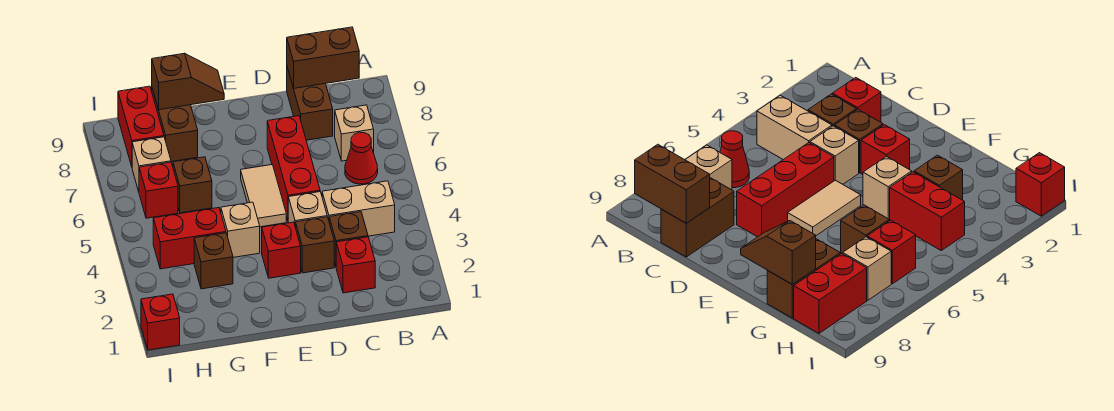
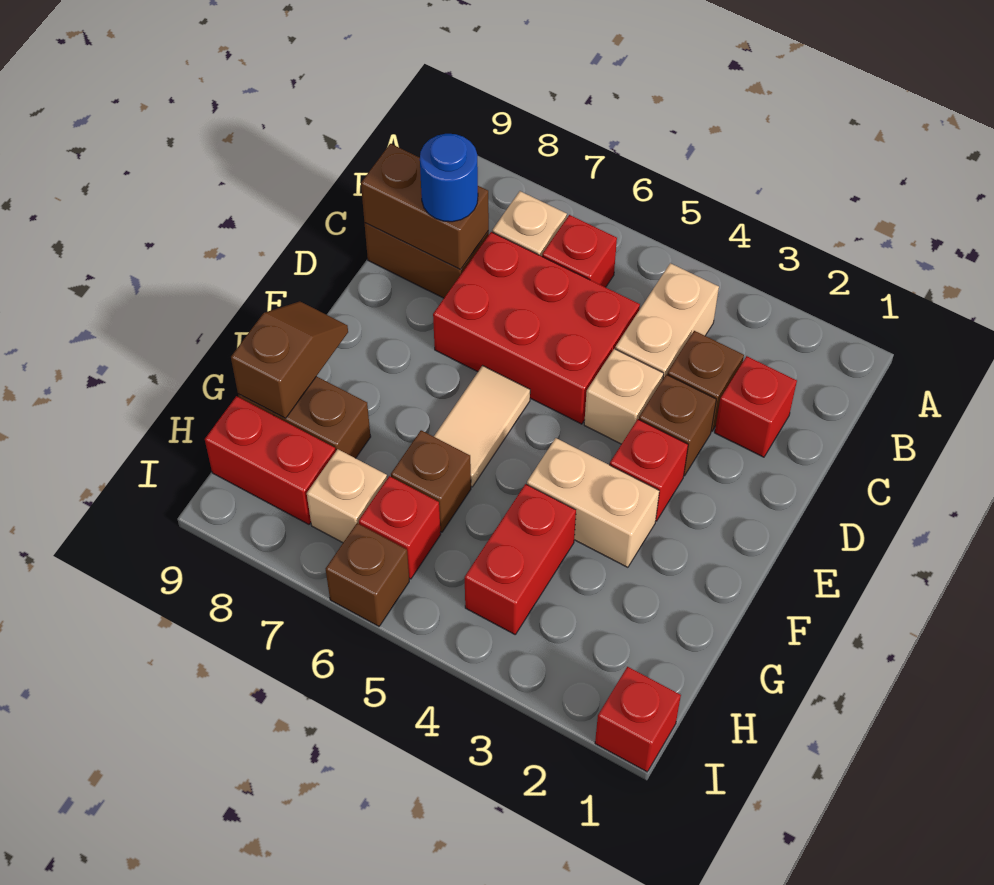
red 1x1 cone [345,132,378,184] -> red 1x1 brick [542,215,617,287]
brown 1x2 brick [287,27,359,88] -> brown 1x2 brick turned to [361,144,489,270]
none -> blue 1x1 round brick [420,134,478,222]
red 1x3 brick [267,116,320,220] -> red 2x3 brick [433,232,640,424]
tan 1x2 tile [241,165,286,227] -> tan 1x2 tile turned to [434,366,530,487]
tan 1x1 brick [221,202,260,257] -> tan 1x2 brick [527,438,659,567]
brown 1x1 brick [194,233,233,289] -> brown 1x1 brick moved to [326,523,409,626]

